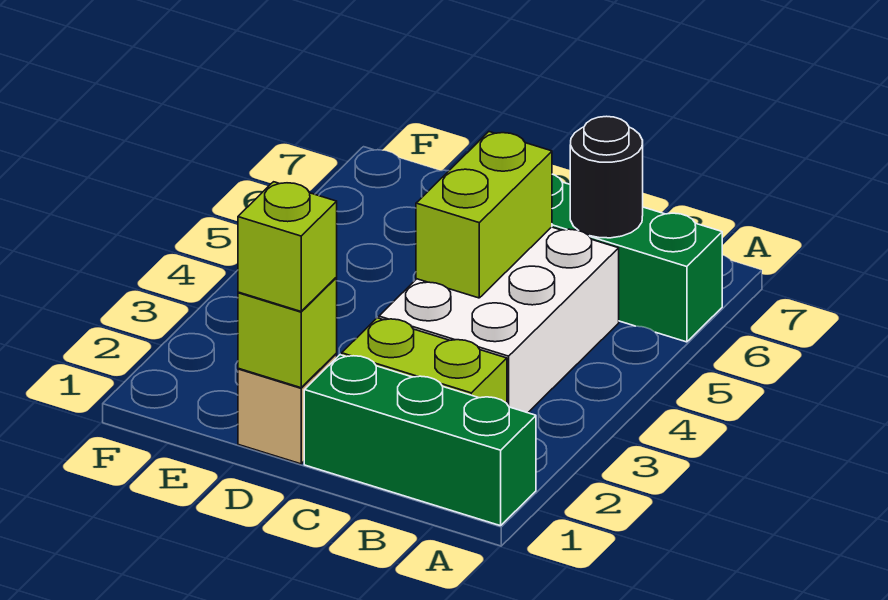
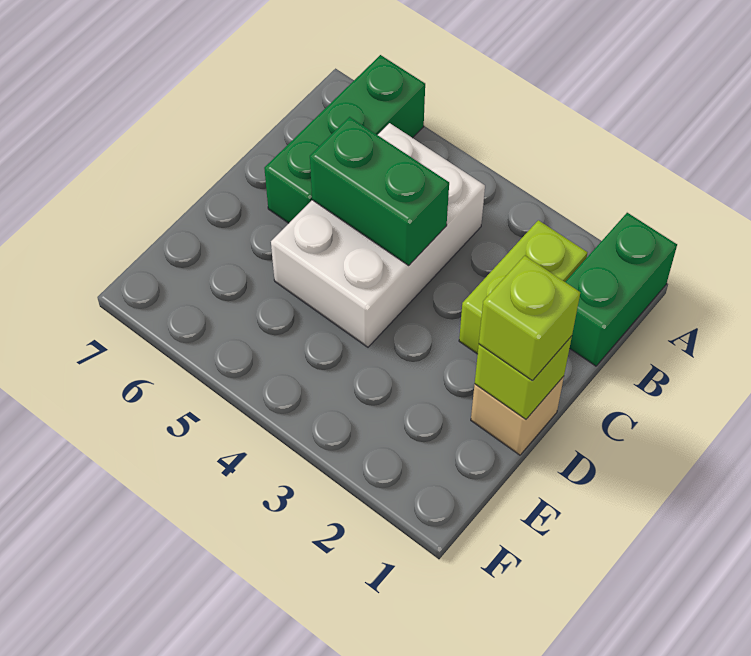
green 1x3 brick [304,355,536,526] -> green 1x2 brick [566,213,677,366]
white 2x3 brick [379,227,619,413] -> white 2x3 brick turned to [271,123,485,347]
black 1x1 round brick [570,116,643,238] -> none
lime 1x2 brick [416,132,552,298] -> green 1x2 brick [310,117,449,265]

